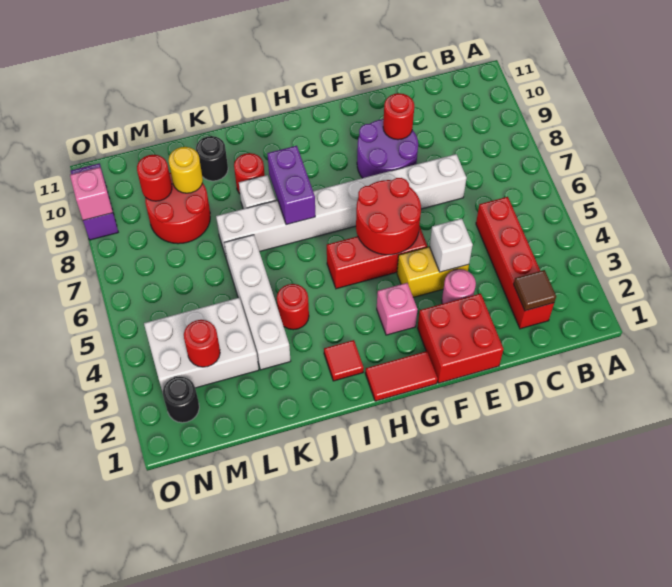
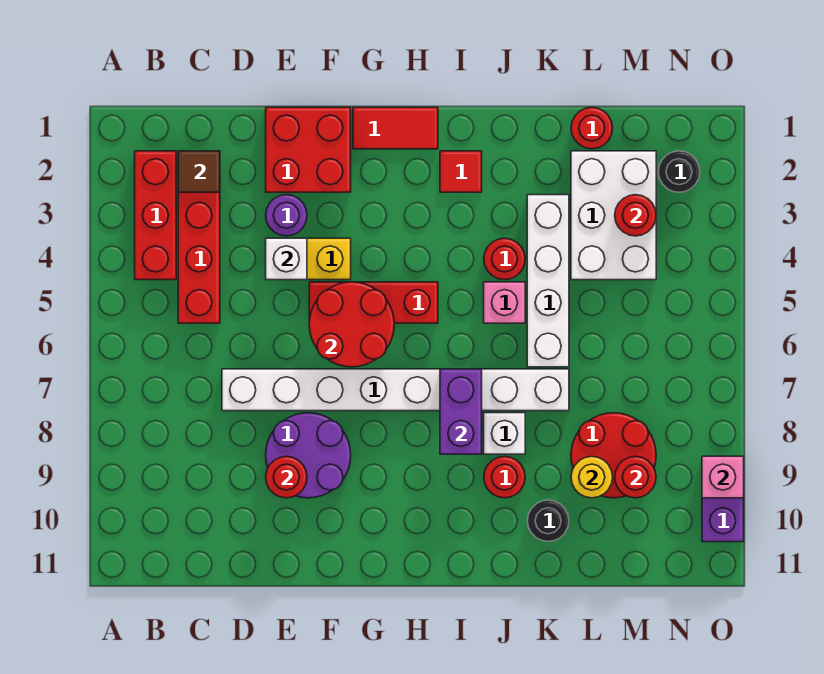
none -> red 1x3 brick [135,151,176,280]
pink 1x1 round brick [442,269,476,304] -> purple 1x1 round brick [266,195,307,236]
pink 1x1 brick [377,283,418,335] -> pink 1x1 brick moved to [484,282,525,323]
none -> red 1x1 round brick [571,107,613,149]
white 2x3 brick [144,298,259,392] -> white 2x3 brick turned to [571,151,656,280]

